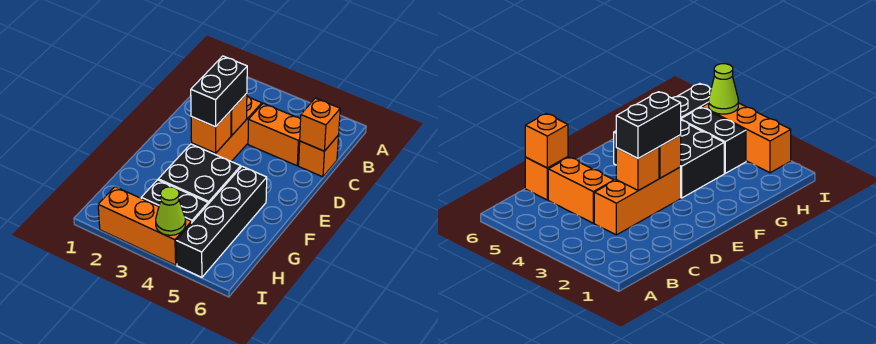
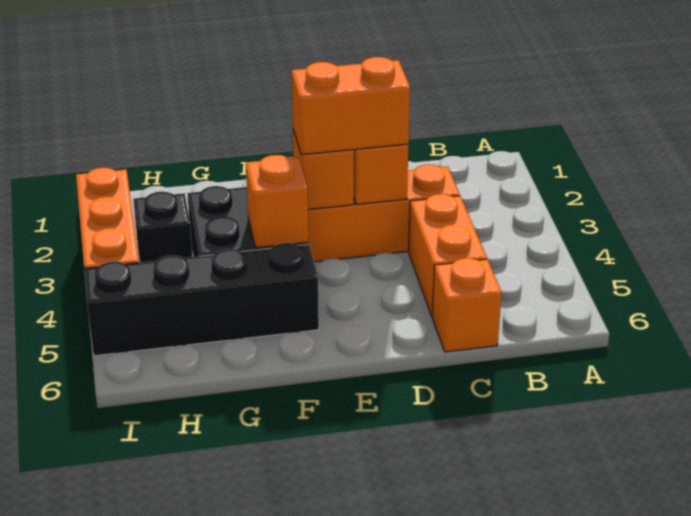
orange 1x1 brick [300,98,340,151] -> orange 1x1 brick moved to [246,155,309,248]
black 1x2 brick [191,56,247,127] -> orange 1x2 brick [292,57,410,155]
black 1x2 brick [141,180,208,223] -> black 1x1 brick [133,192,193,262]
lime 1x1 cone [156,187,186,235] -> none

